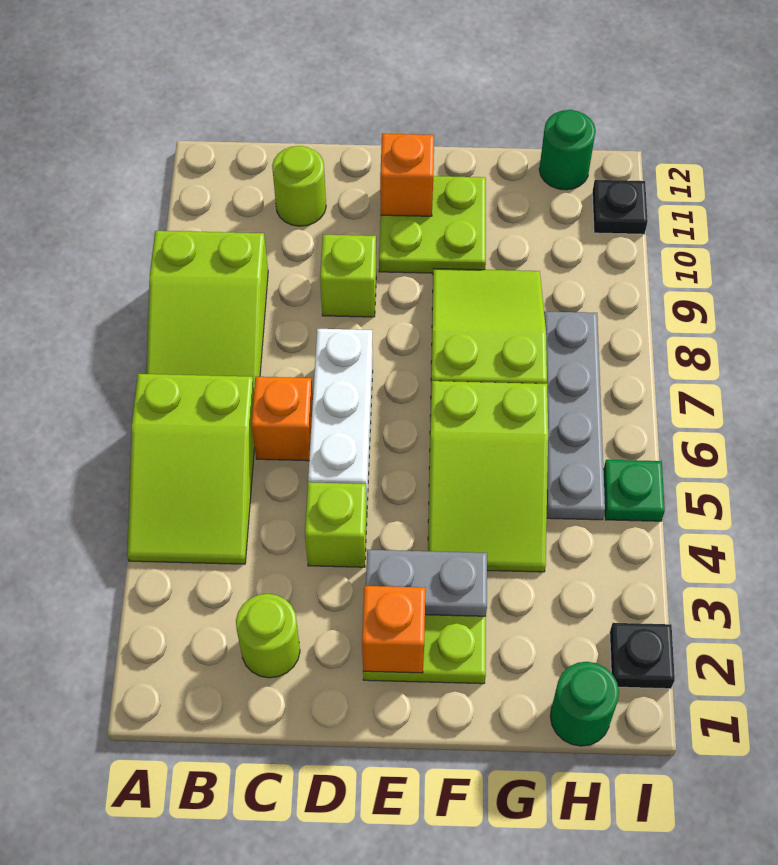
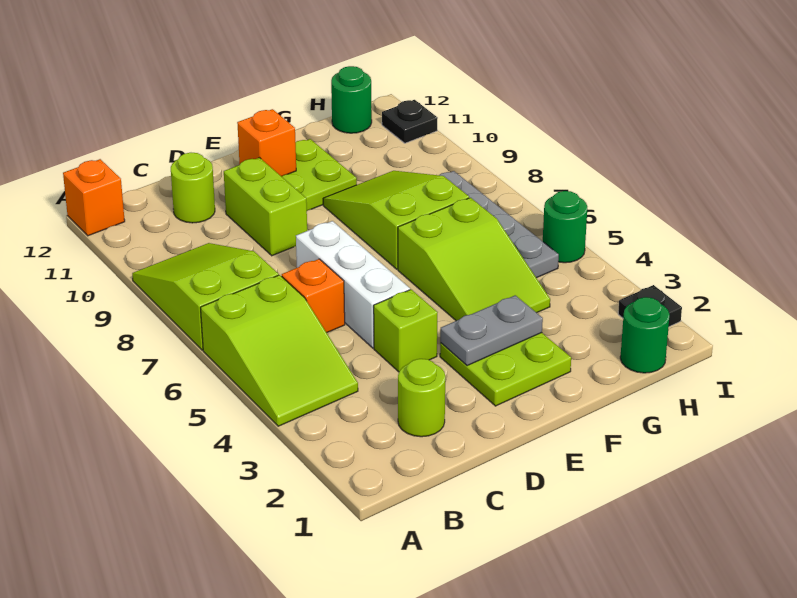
lime 2x3 slope [146,231,268,387] -> lime 2x3 slope turned to [132,243,279,350]
lime 1x1 brick [320,235,376,317] -> lime 1x2 brick [224,158,307,256]
orange 1x1 brick [362,586,425,673] -> orange 1x1 brick moved to [63,159,125,236]
green 1x1 plate [603,460,665,521] -> green 1x1 round brick [543,191,587,263]

